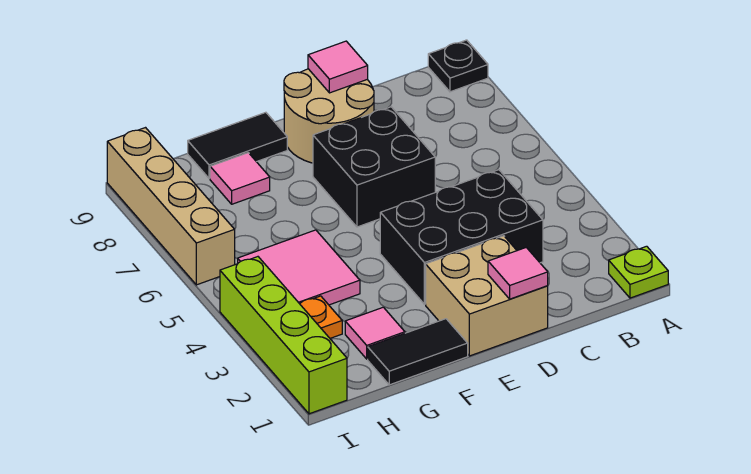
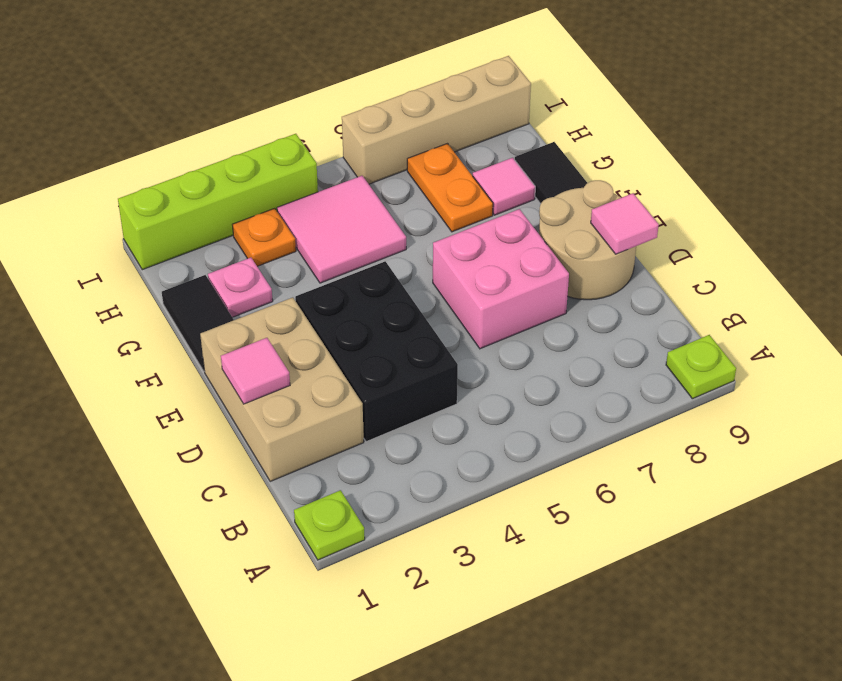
black 1x1 plate [428,40,488,92] -> lime 1x1 plate [666,335,736,399]
tan 2x2 brick [426,236,548,356] -> tan 2x3 brick [200,297,364,481]
black 2x2 brick [313,107,435,227] -> pink 2x2 brick [433,209,569,349]
pink 1x1 tile [345,307,405,359] -> pink 1x1 plate [208,258,273,317]
none -> orange 1x2 plate [407,144,493,232]

